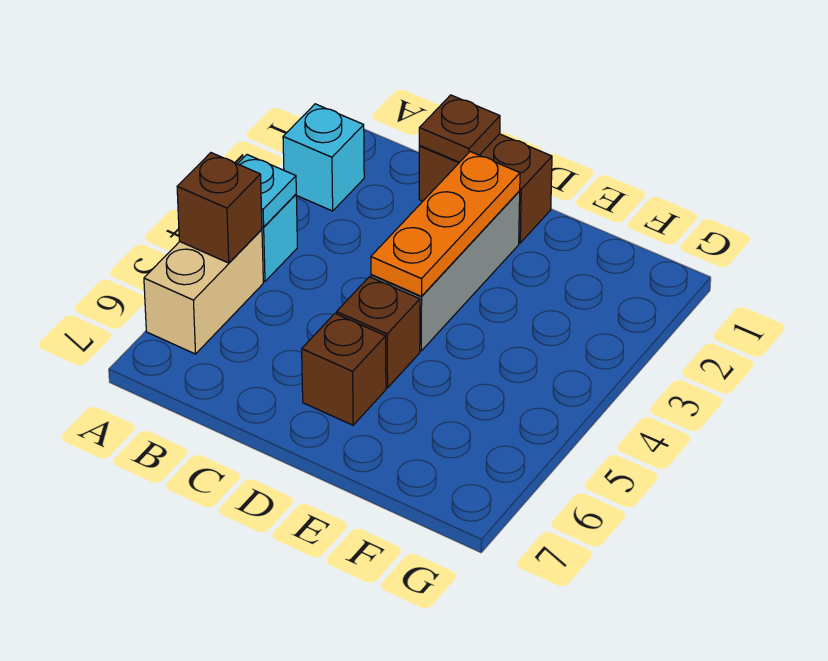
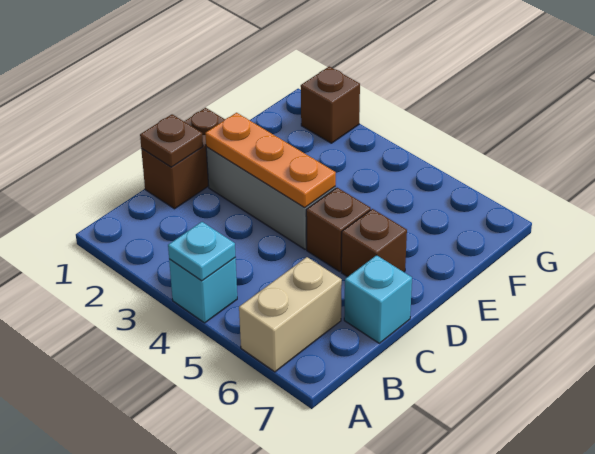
cyan 1x1 brick [283,104,364,211] -> cyan 1x1 brick moved to [344,255,412,343]
tan 1x2 brick [144,230,263,354] -> tan 1x2 brick turned to [239,257,342,372]
brown 1x1 brick [177,153,262,263] -> brown 1x1 brick moved to [301,67,360,143]

